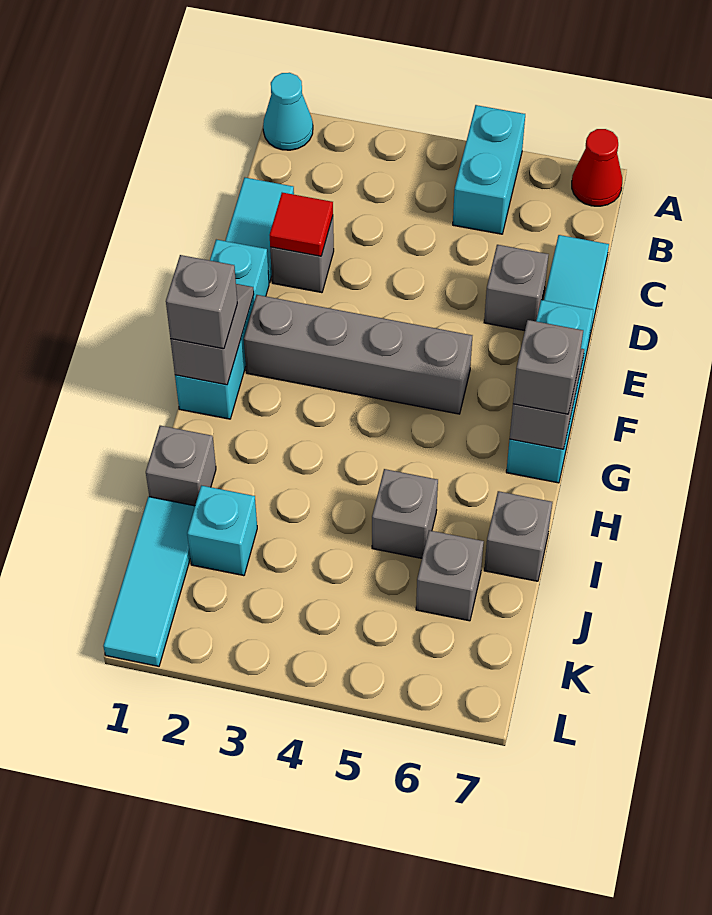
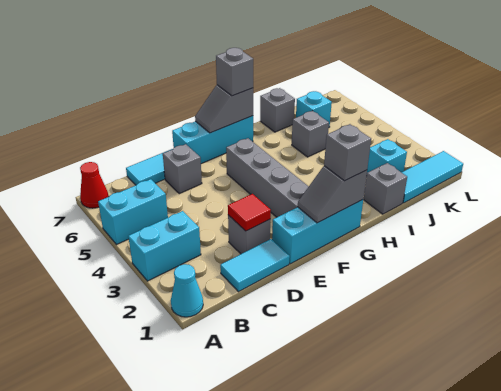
none -> cyan 1x2 brick [128,211,201,281]
grey 1x1 brick [416,530,484,621] -> cyan 1x1 brick [296,91,332,127]

